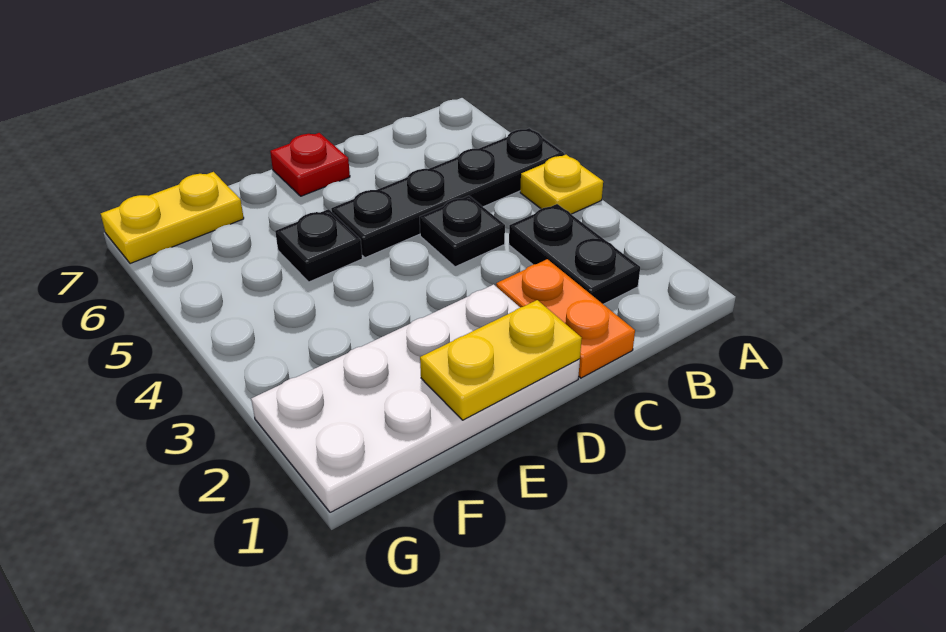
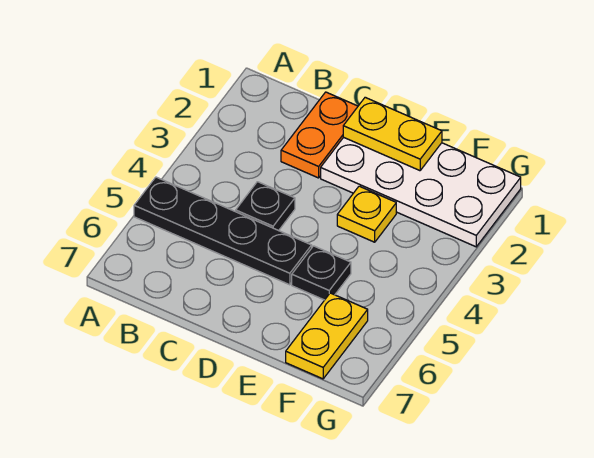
yellow 1x1 plate [520,155,603,214] -> yellow 1x1 plate moved to [337,186,396,242]
black 1x2 plate [509,204,640,304] -> none
red 1x1 plate [270,133,350,196] -> none
yellow 1x2 plate [101,172,244,264] -> yellow 1x2 plate turned to [286,293,368,379]

